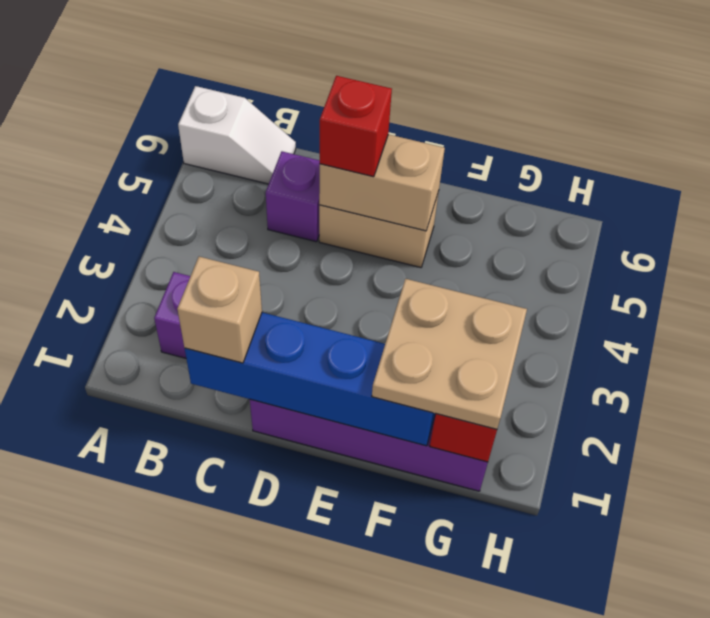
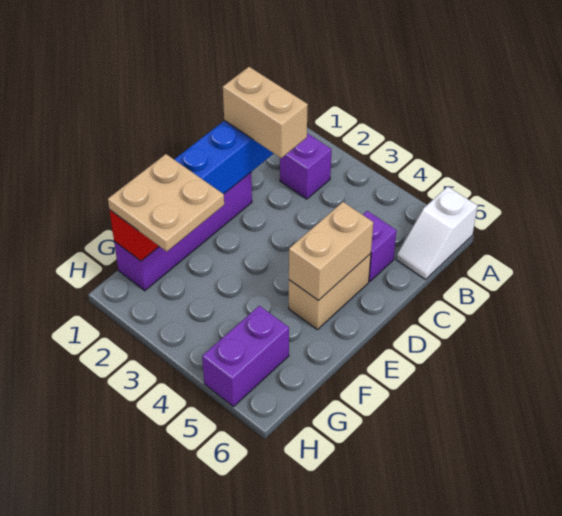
tan 1x1 brick [177,257,262,363] -> tan 1x2 brick [223,67,308,158]
red 1x1 brick [320,76,392,177] -> none
none -> purple 1x2 brick [202,306,289,407]

